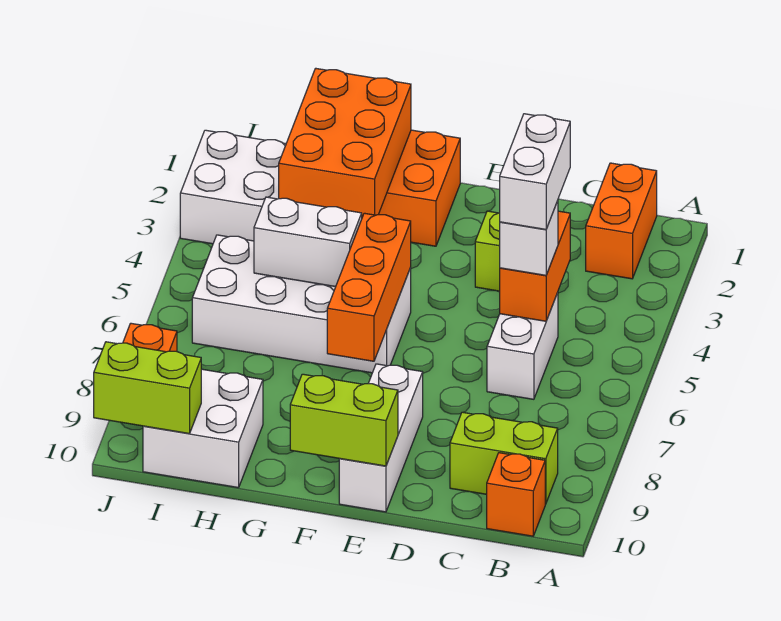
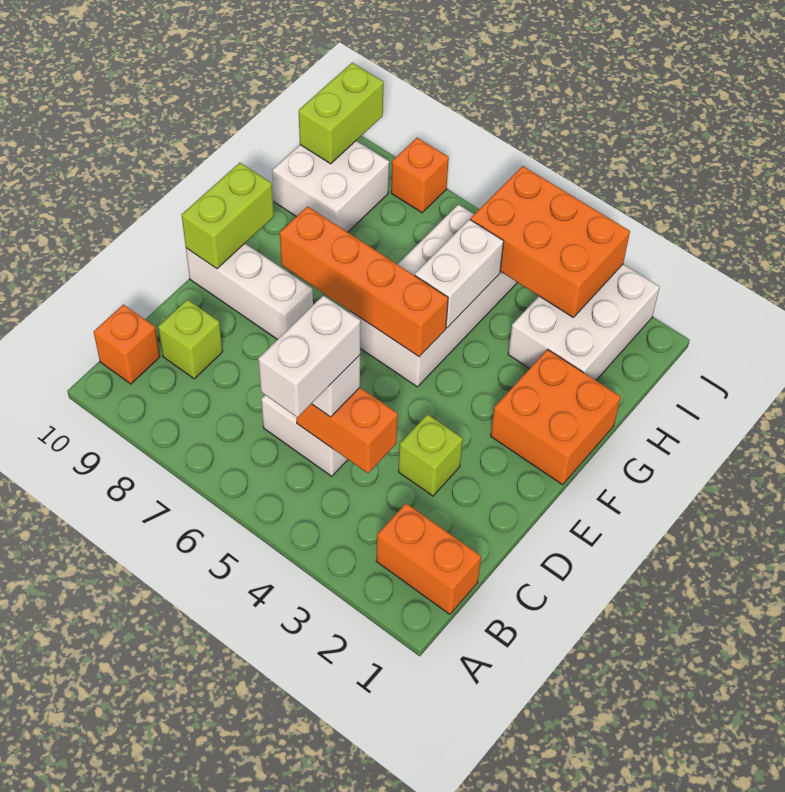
lime 1x2 brick [450,412,558,504] -> lime 1x1 brick [158,299,223,379]
white 1x2 brick [500,114,570,229] -> white 1x2 brick turned to [258,296,360,417]
orange 1x3 brick [327,213,411,361] -> orange 1x4 brick [280,206,448,357]
orange 2x3 brick [279,68,411,217] -> orange 2x3 brick moved to [470,166,630,318]

